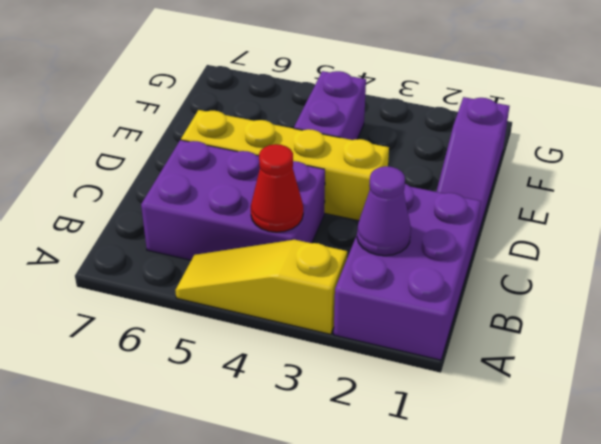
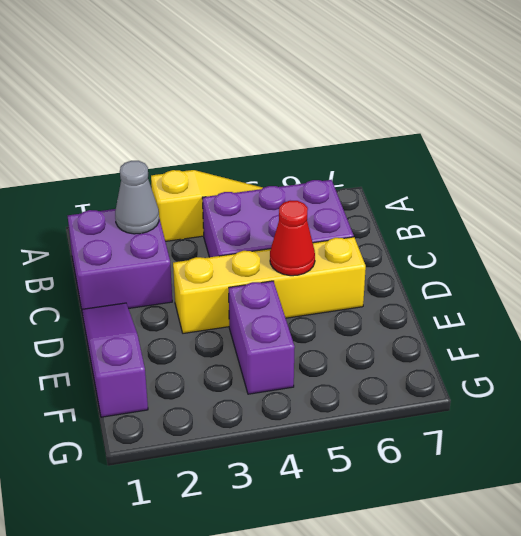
purple 2x3 brick [334,184,481,360] -> purple 2x2 brick [68,209,172,309]
purple 1x1 cone [357,166,411,256] -> grey 1x1 cone [115,161,159,234]
red 1x1 cone [251,144,303,232] -> red 1x1 cone moved to [270,201,315,276]

